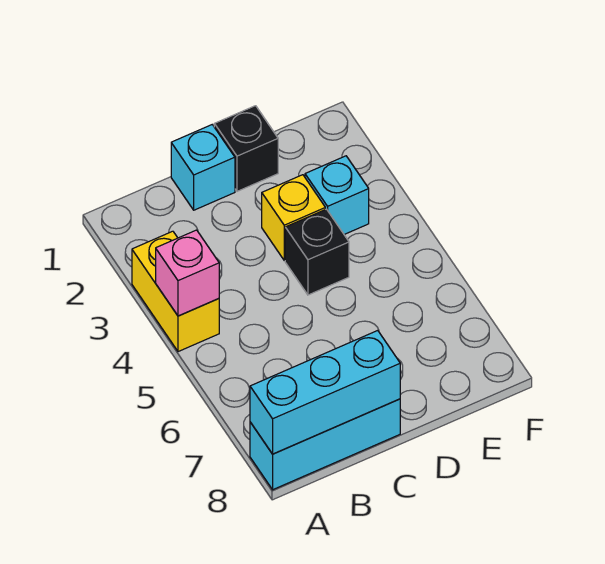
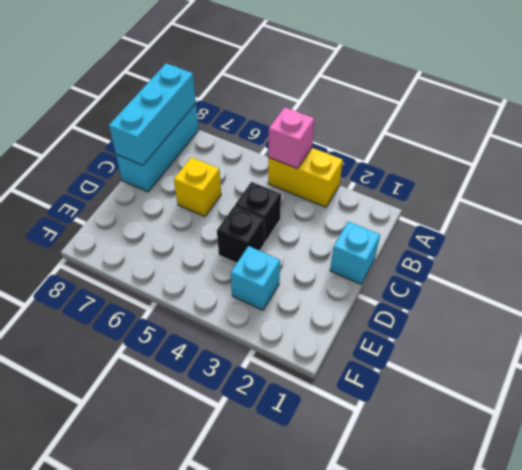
black 1x1 brick [214,106,278,191] -> black 1x1 brick moved to [235,182,281,243]
yellow 1x1 brick [262,175,325,260] -> yellow 1x1 brick moved to [174,157,221,217]

